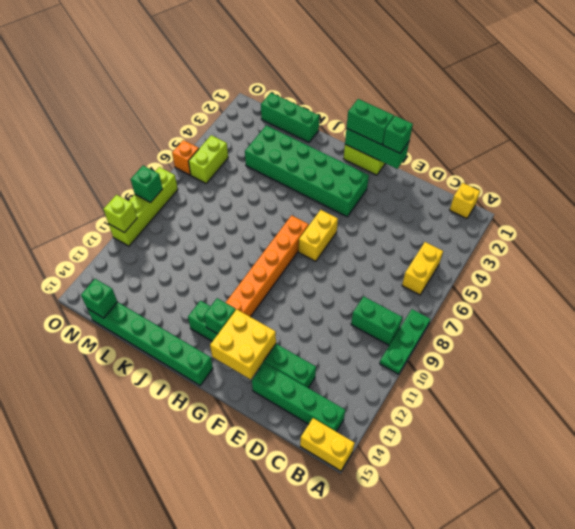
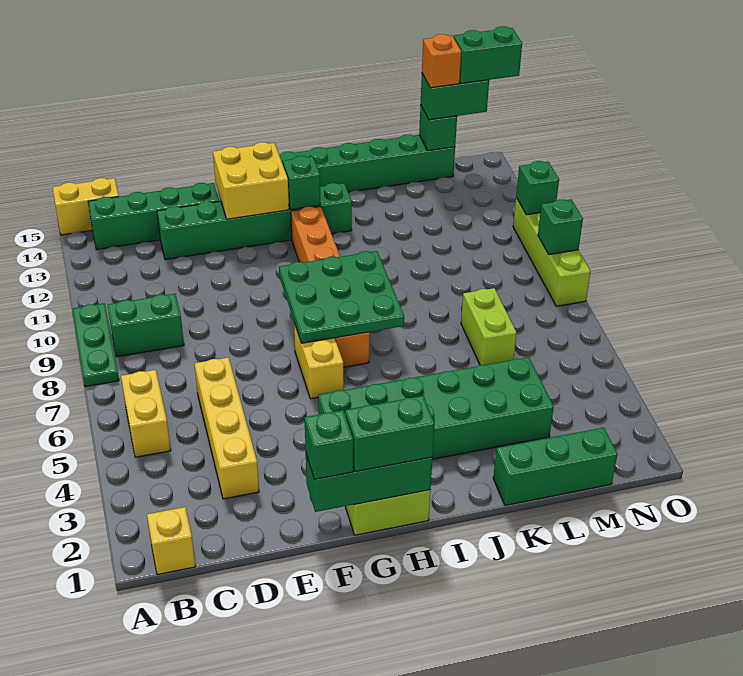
none -> yellow 1x4 brick [194,357,259,499]
none -> green 3x3 plate [279,251,404,343]
none -> green 1x2 brick [421,73,489,120]
lime 1x2 brick [188,135,228,183] -> lime 1x2 brick moved to [461,288,517,365]
none -> green 1x2 brick [454,26,522,84]
orange 1x1 brick [172,140,199,175] -> orange 1x1 brick moved to [422,34,461,88]
lime 1x1 brick [103,195,137,233] -> green 1x1 brick [516,161,559,215]

